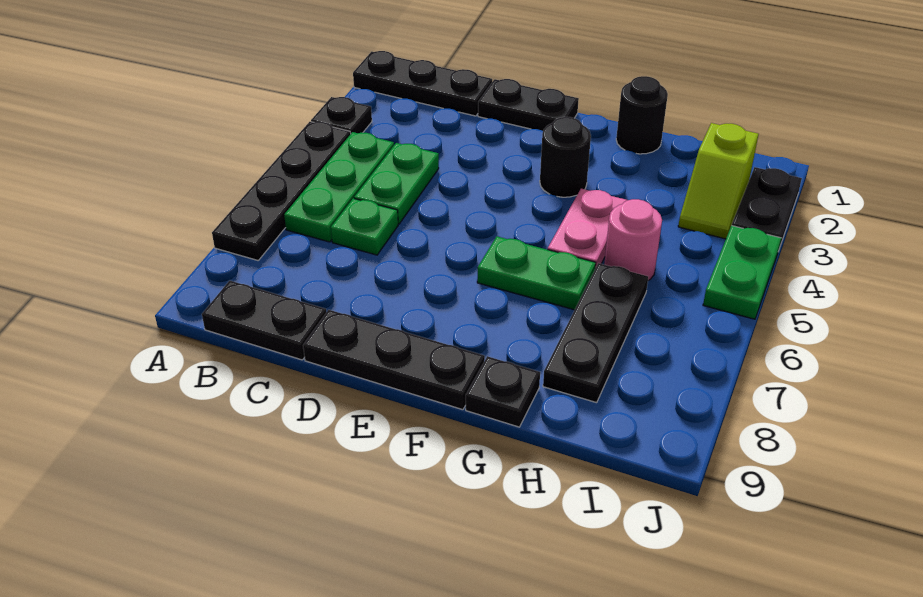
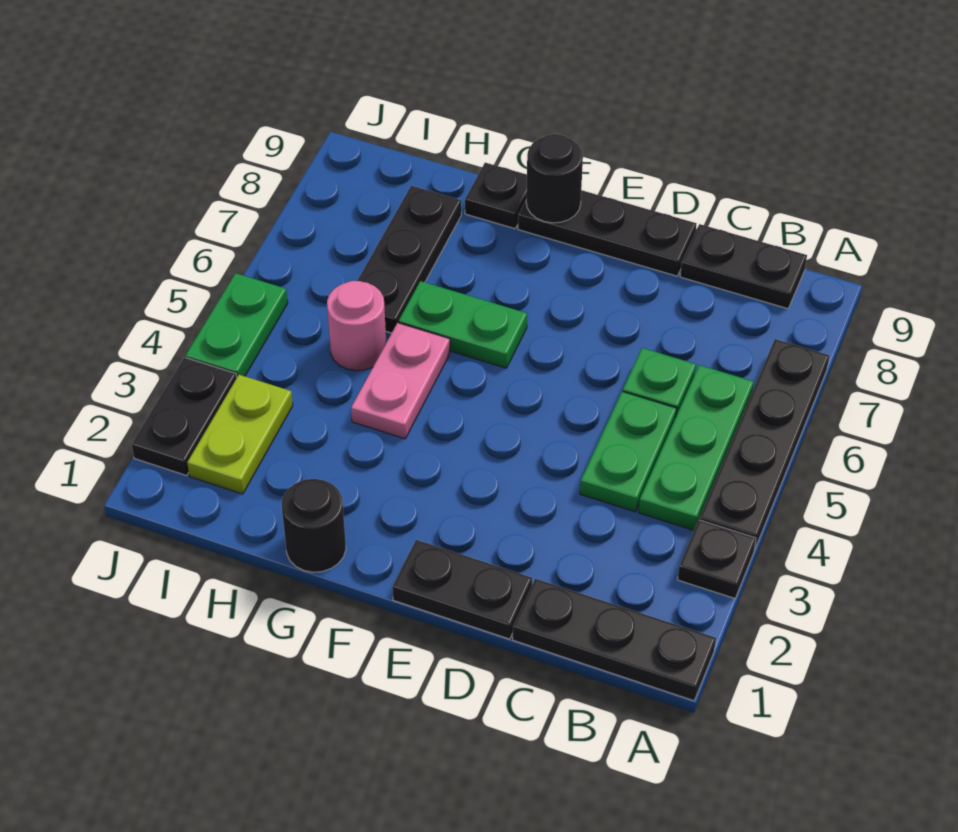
black 1x1 round brick [540,117,591,197] -> black 1x1 round brick moved to [526,134,583,223]
lime 1x2 slope [678,123,758,239] -> lime 1x2 plate [187,375,293,494]

